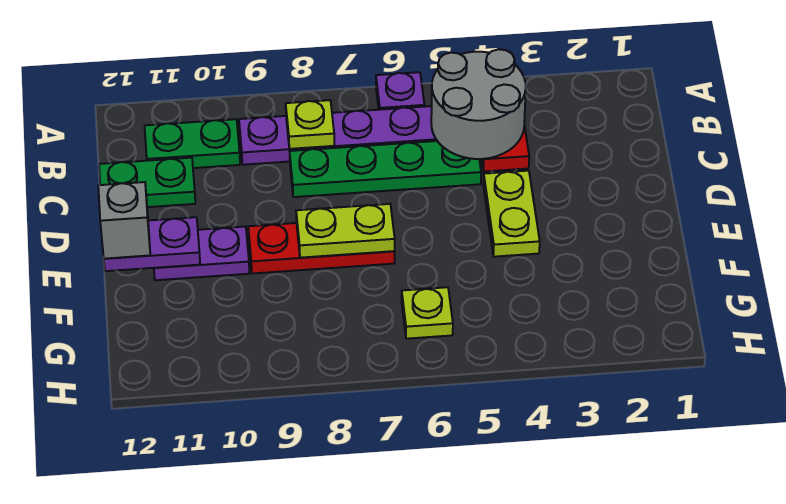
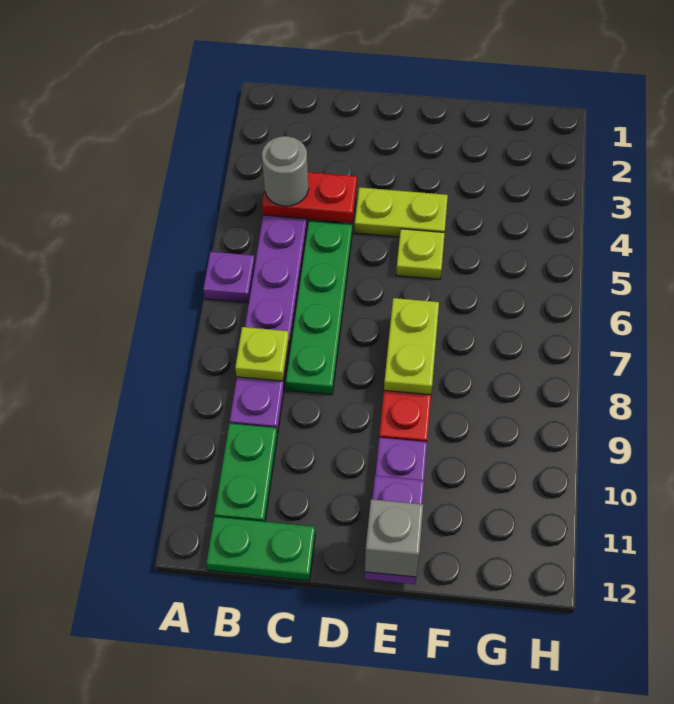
grey 2x2 round brick [431,49,526,159] -> grey 1x1 round brick [262,136,309,206]
green 1x2 plate [99,158,195,207] -> green 1x2 plate turned to [206,517,315,581]
lime 1x1 plate [402,287,453,339] -> lime 1x1 plate moved to [396,229,445,279]

